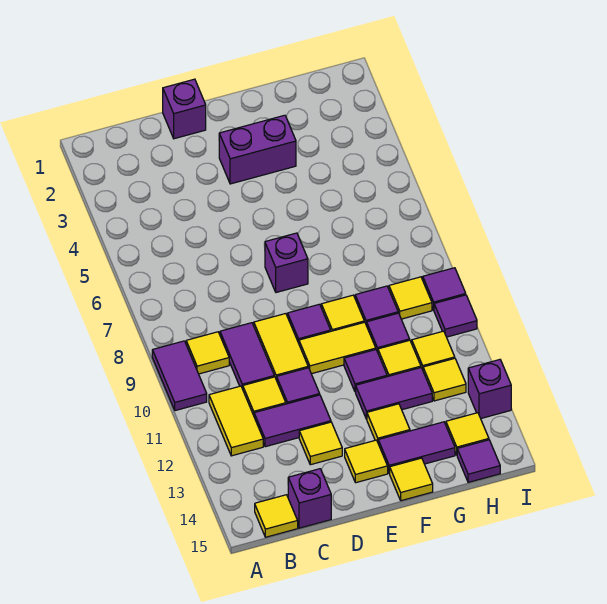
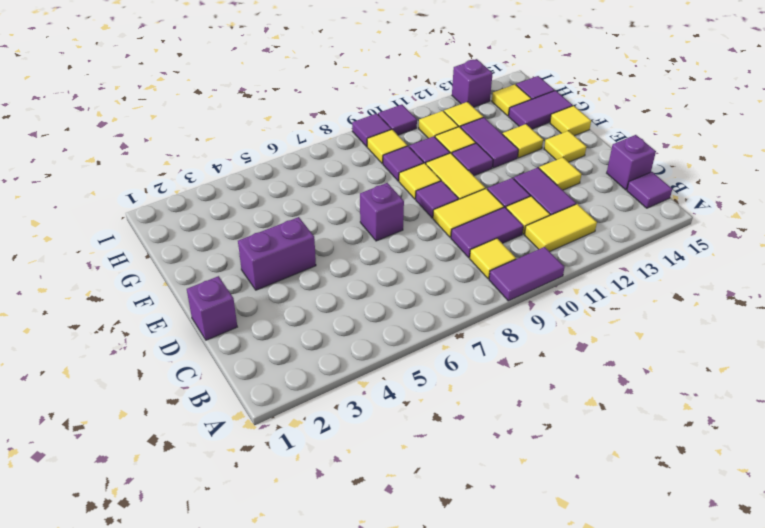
yellow 1x1 tile [255,495,298,537] -> purple 1x1 tile [627,172,672,208]
purple 1x2 brick [219,115,296,184] -> purple 1x2 brick turned to [238,217,316,290]
purple 1x2 tile [378,422,455,474] -> purple 1x2 tile turned to [509,91,573,129]

